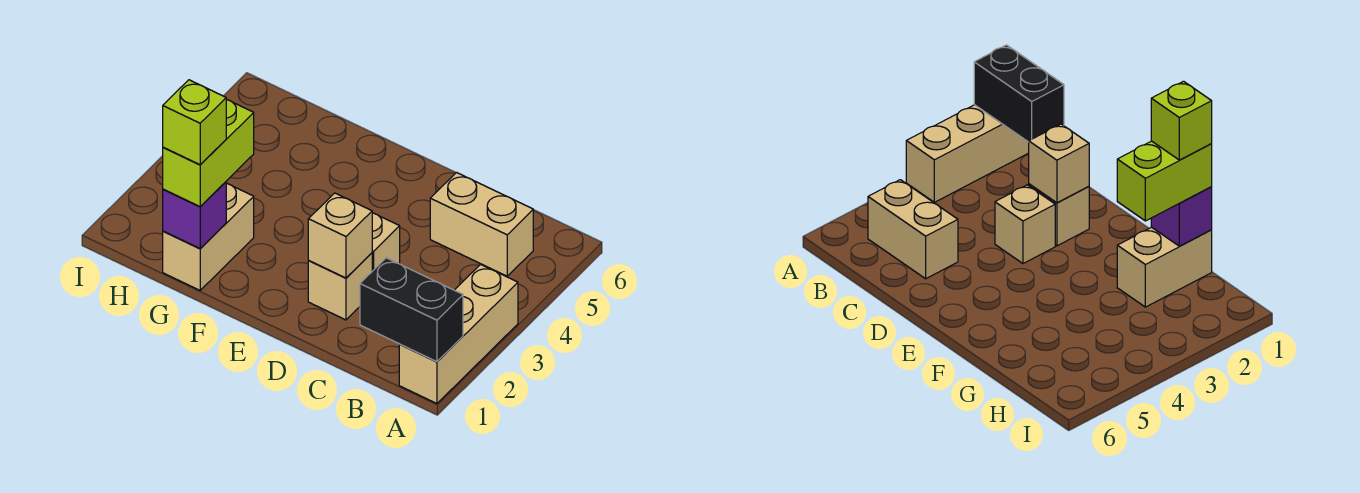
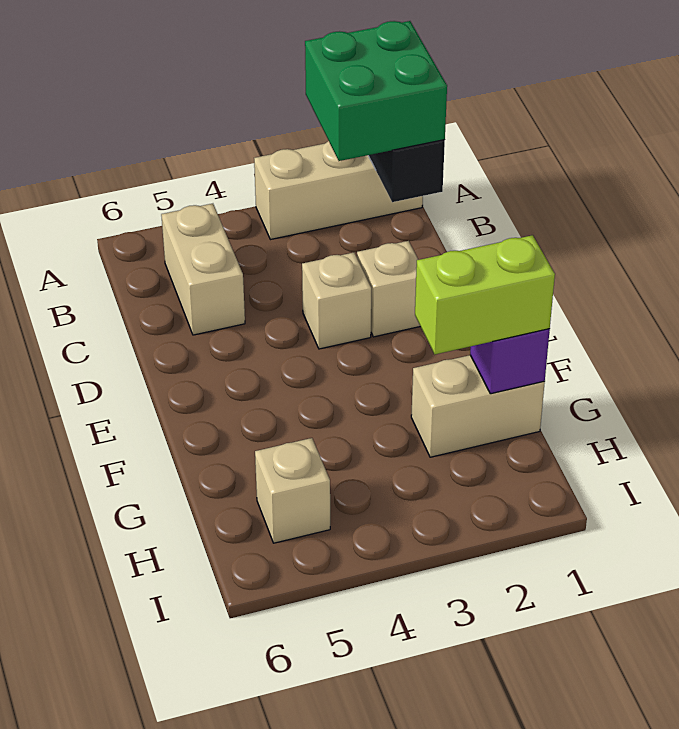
none -> green 2x2 brick [305,21,447,161]
tan 1x1 brick [308,193,372,278] -> tan 1x1 brick moved to [255,438,330,543]
lime 1x1 brick [163,80,226,165] -> none

